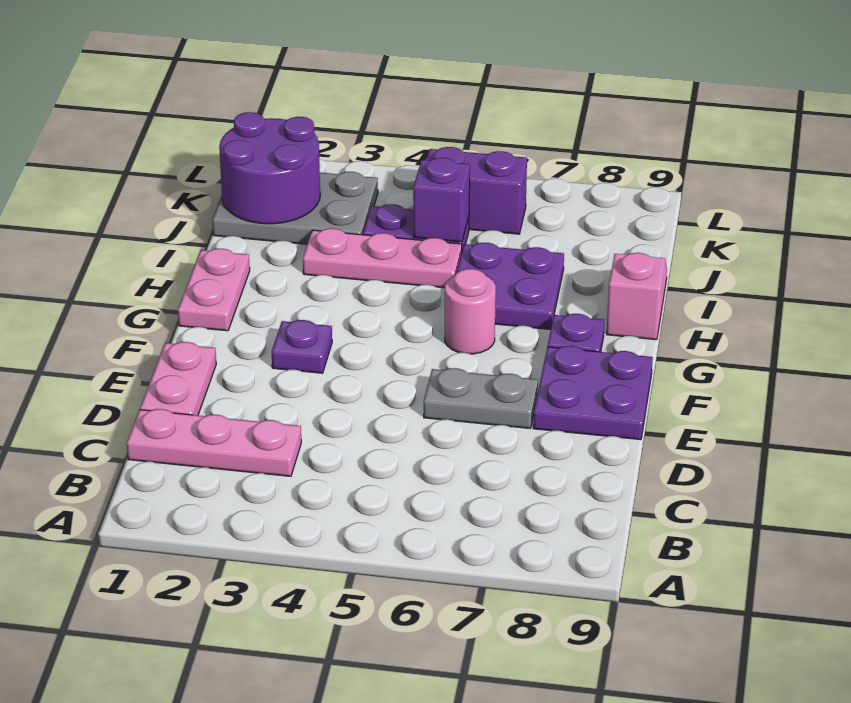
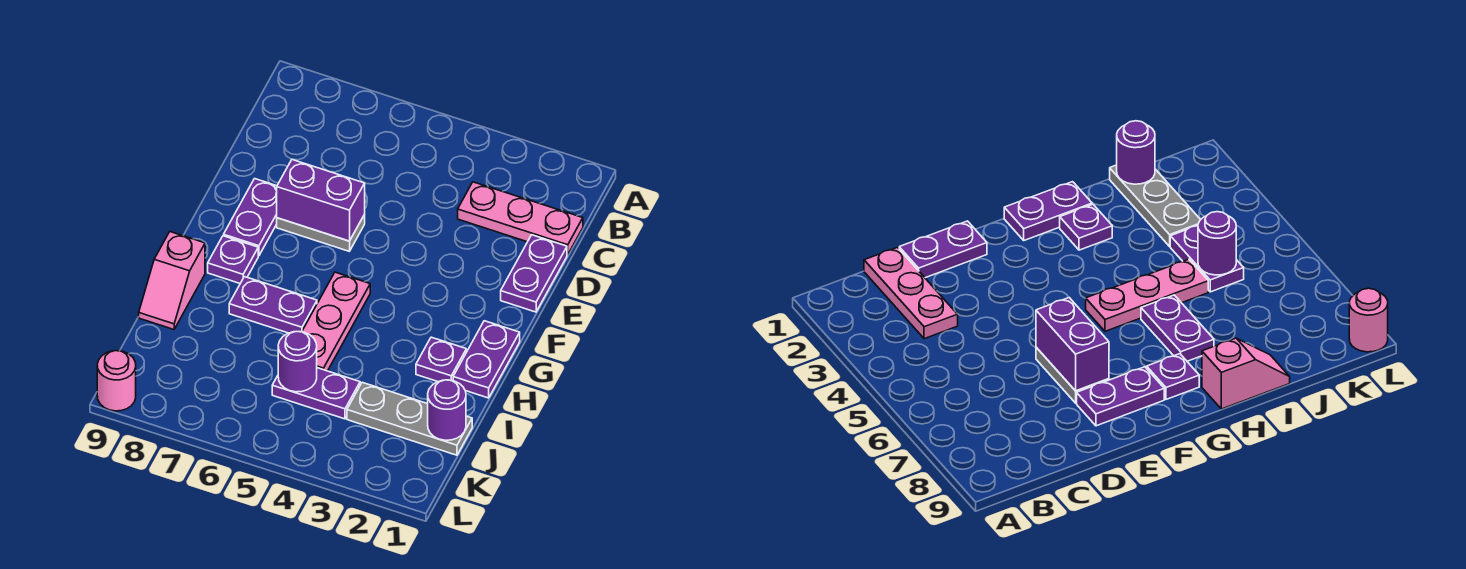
pink 1x2 plate [140,342,216,415] -> purple 1x2 plate [501,235,567,312]
purple 2x2 plate [533,346,653,440] -> purple 1x2 plate [224,179,277,256]
purple 1x1 plate [272,320,332,373] -> purple 1x1 plate moved to [416,337,466,382]
pink 1x2 plate [178,249,250,331] -> purple 1x2 plate [453,321,520,398]
pink 1x1 round brick [445,269,496,354] -> pink 1x1 round brick moved to [97,351,136,411]
purple 2x2 plate [457,243,564,329] -> purple 1x2 plate [229,277,317,333]
pink 1x3 plate [303,228,462,288] -> pink 1x3 plate turned to [302,272,370,371]
grey 2x3 plate [212,172,378,244] -> grey 1x3 plate [347,382,472,455]
purple 2x2 round brick [219,112,320,224] -> purple 1x1 round brick [428,380,466,440]
purple 1x1 brick [413,158,470,242] -> purple 1x1 round brick [278,331,317,392]
purple 1x2 brick [426,147,527,234] -> purple 1x2 brick moved to [277,159,365,241]

